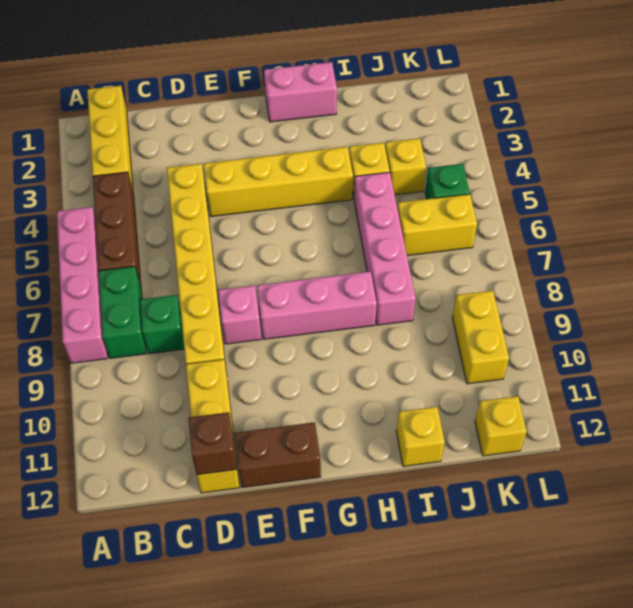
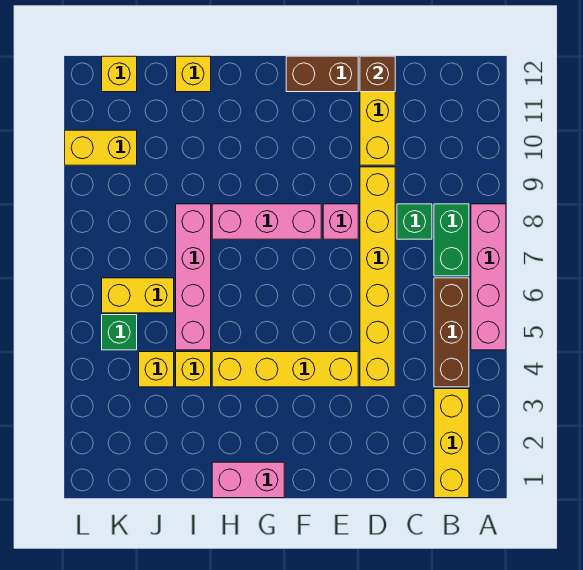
yellow 1x2 brick [452,291,509,384] -> yellow 1x2 brick turned to [65,130,137,165]

